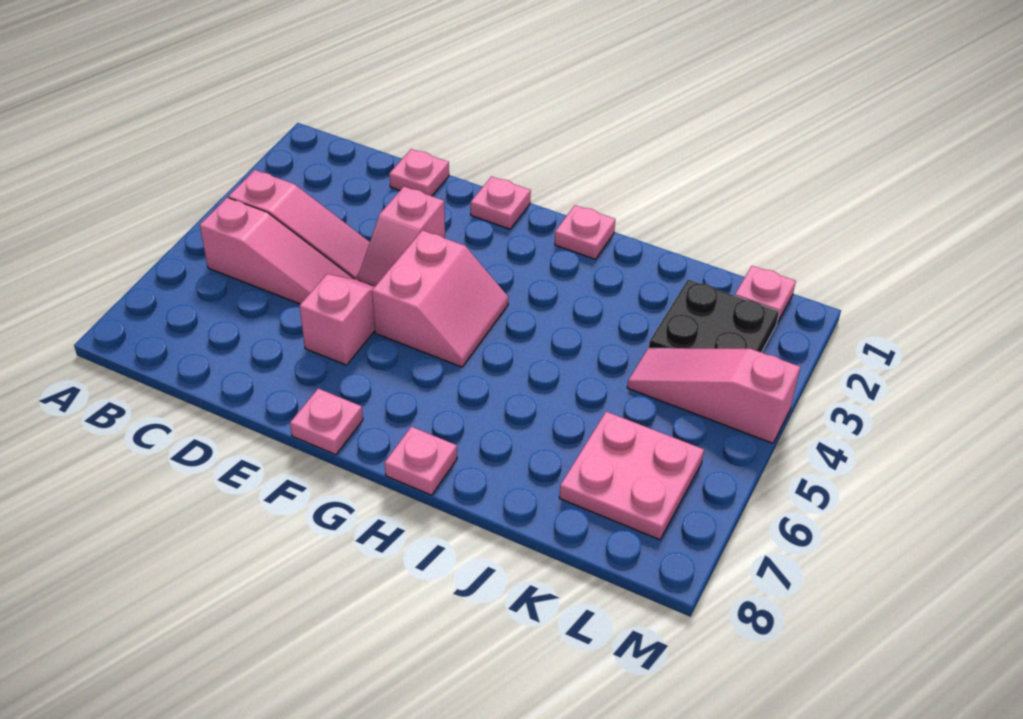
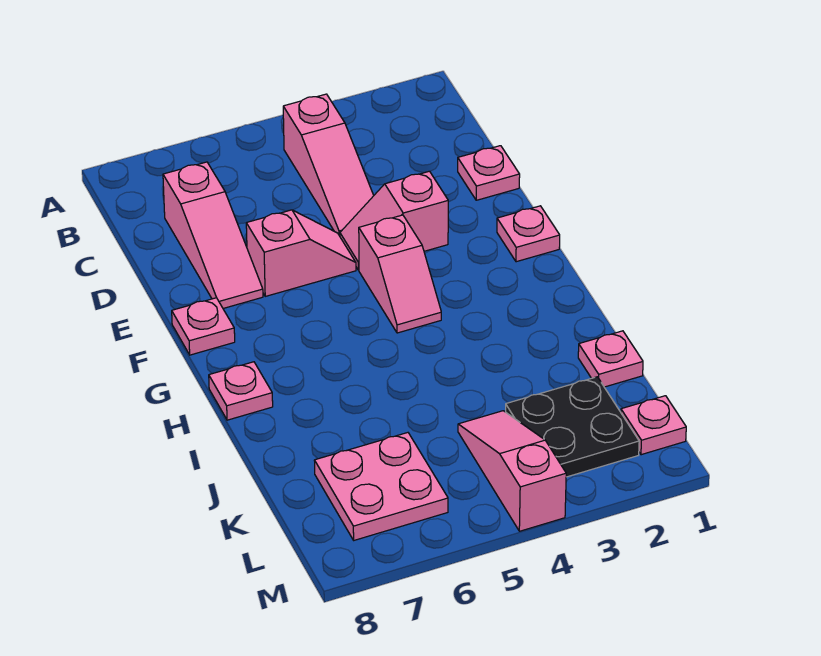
pink 1x3 slope [200,197,354,304] -> pink 1x3 slope moved to [163,162,263,308]
pink 2x2 slope [372,230,508,367] -> pink 1x2 slope [359,215,441,333]
pink 1x1 plate [555,205,616,259] -> pink 1x1 plate moved to [578,331,643,387]

